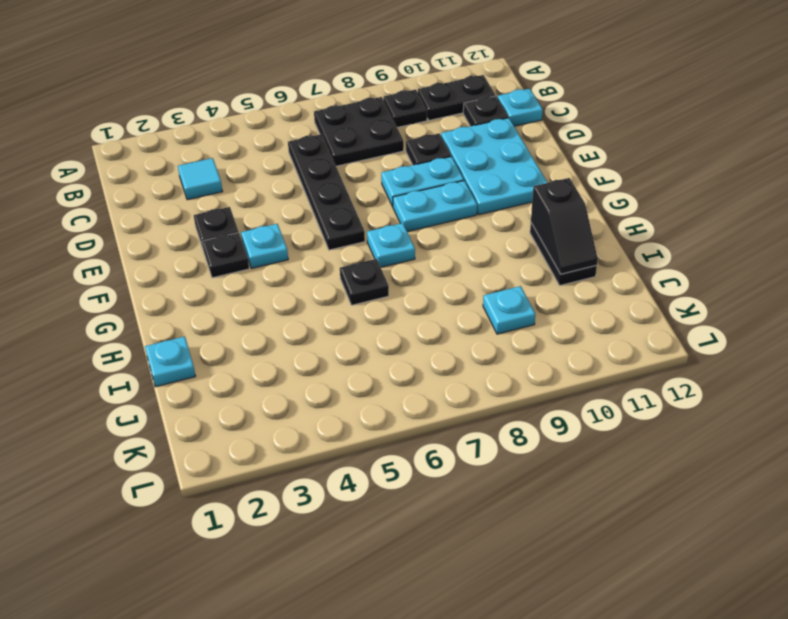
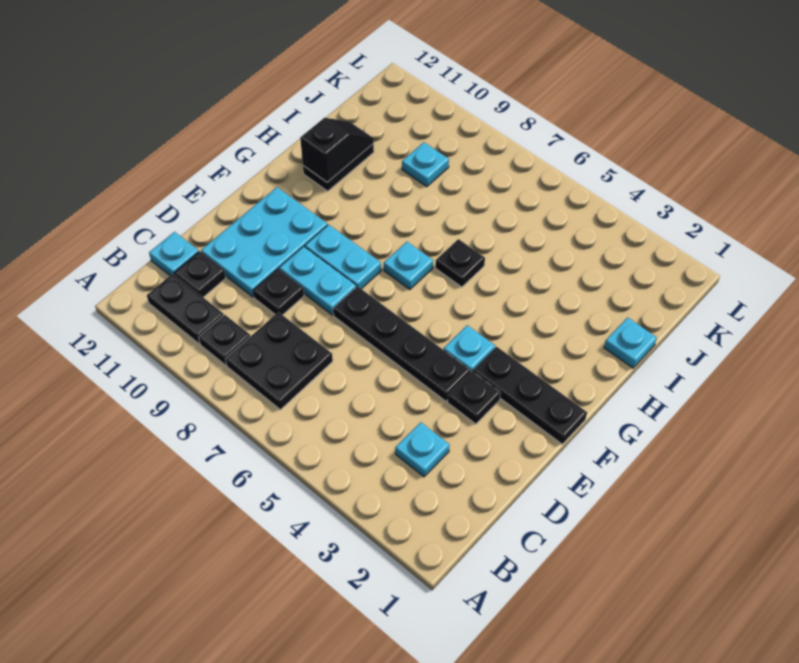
cyan 1x1 tile [178,158,223,200] -> cyan 1x1 plate [395,422,450,477]
black 1x4 plate [288,134,365,250] -> black 1x4 plate turned to [333,286,470,401]
black 1x1 plate [202,233,249,278] -> black 1x3 plate [473,347,587,444]

